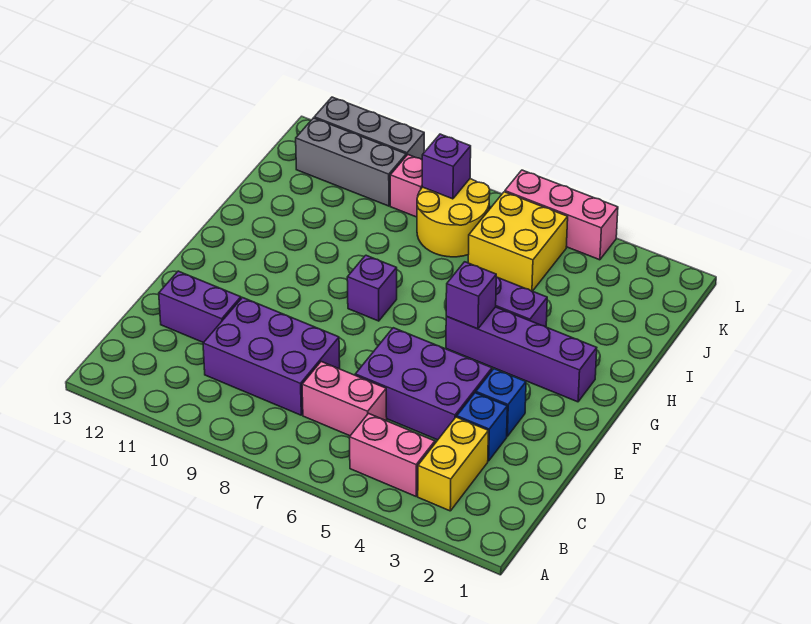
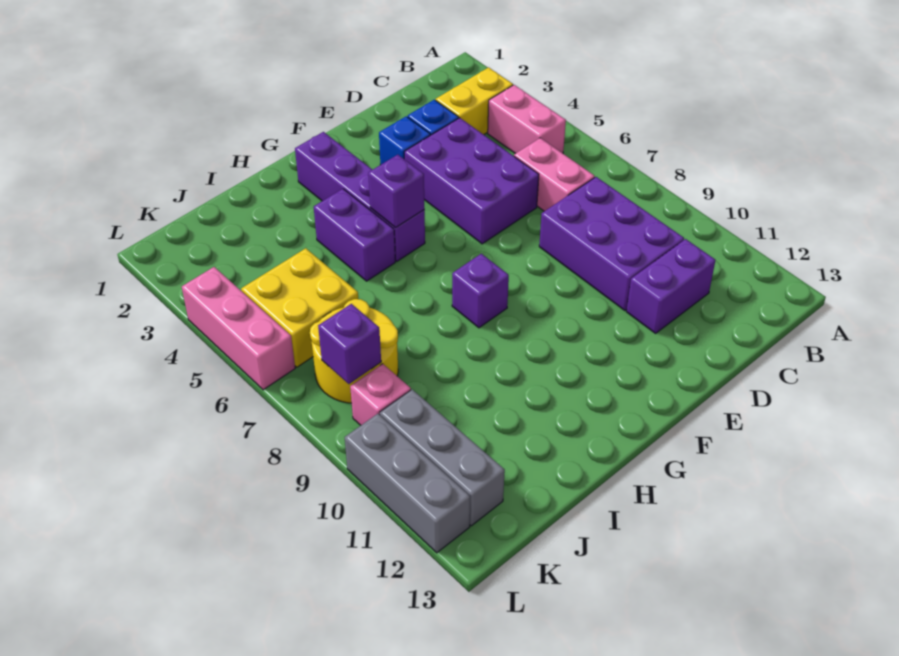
purple 1x2 brick [159,271,241,343] -> purple 1x2 brick turned to [626,239,715,333]

